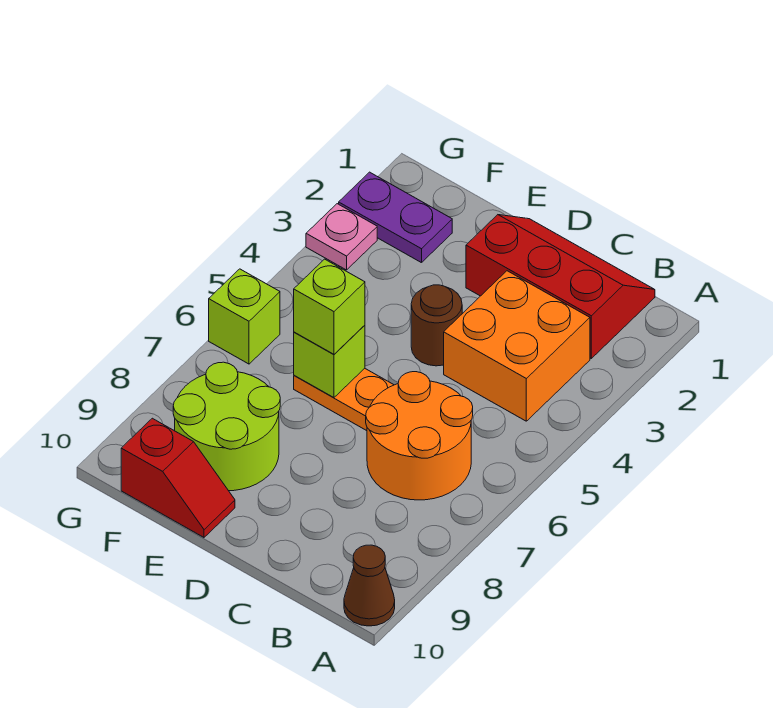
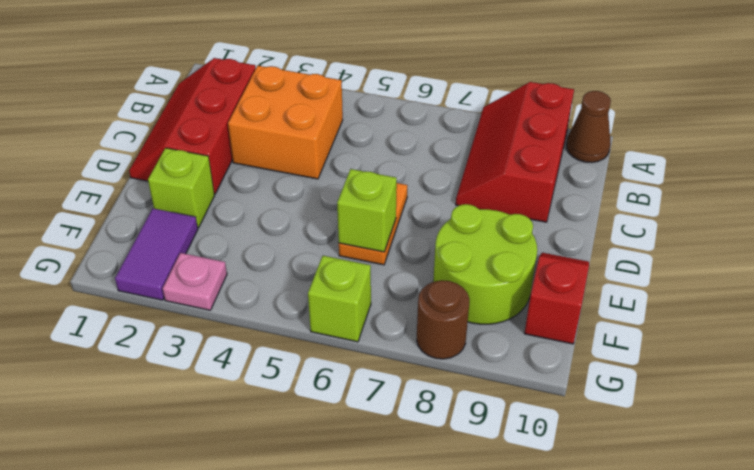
none -> red 2x3 slope [456,82,574,222]
orange 2x2 round brick [366,372,473,500] -> none
brown 1x1 round brick [411,285,462,366] -> brown 1x1 round brick moved to [417,280,470,359]
lime 1x1 brick [294,259,365,354] -> lime 1x1 brick moved to [148,148,214,228]
purple 1x2 plate [339,172,452,263] -> purple 1x2 tile [115,208,198,300]

